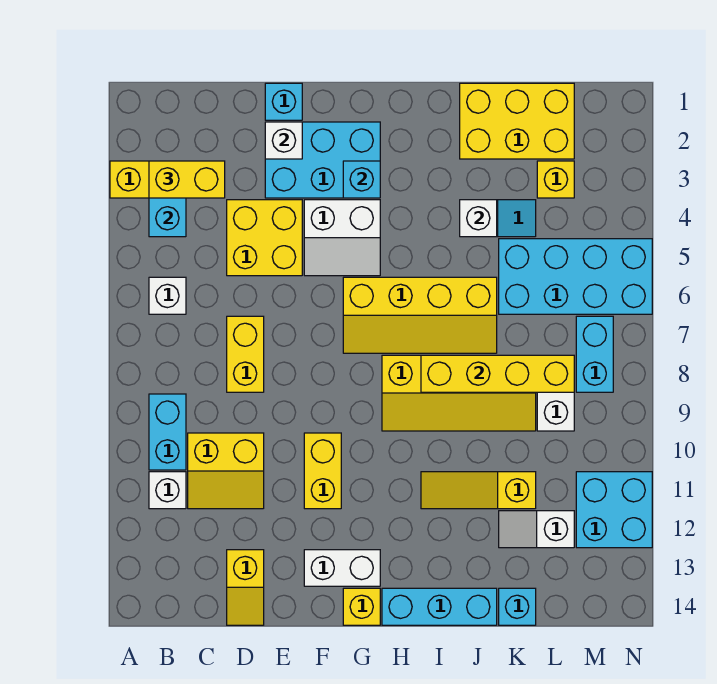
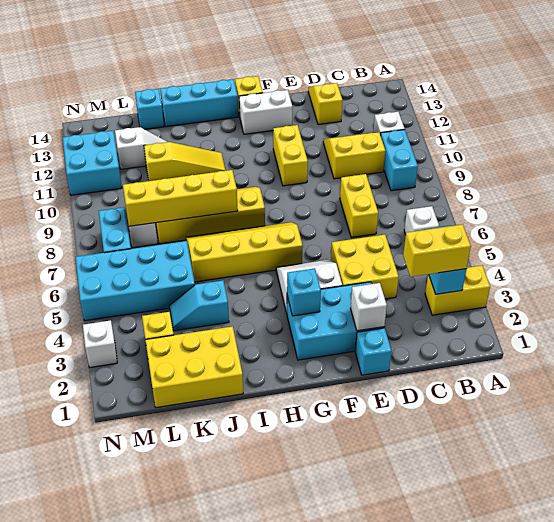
white 1x1 brick [460,200,497,237] -> white 1x1 brick moved to [83,320,117,367]

